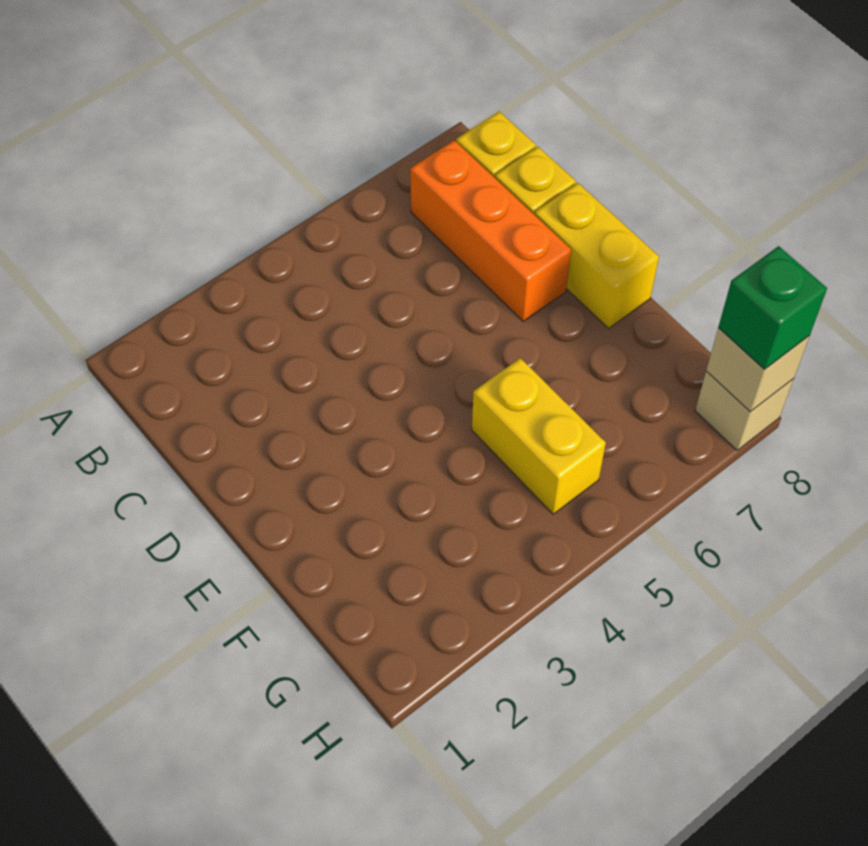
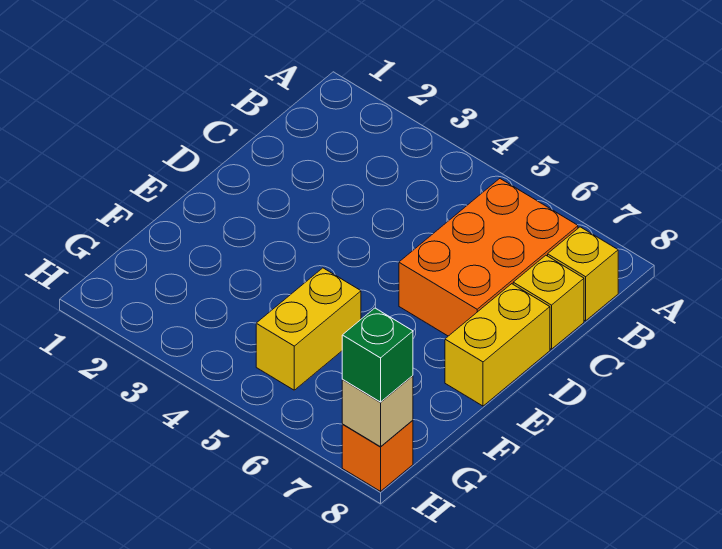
orange 1x3 brick [410,140,571,321] -> orange 2x3 brick [399,179,578,336]
tan 1x1 brick [695,372,794,450] -> orange 1x1 brick [342,420,413,491]

